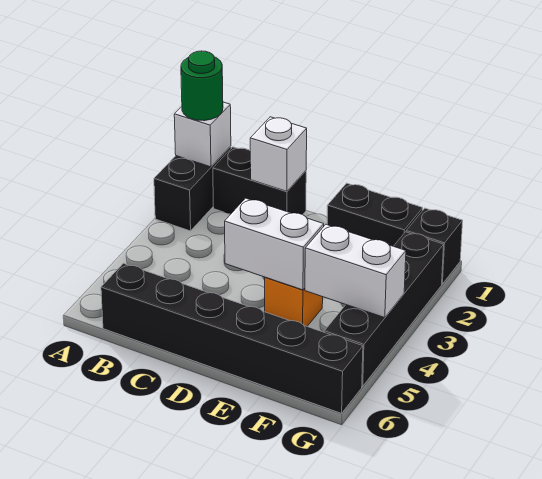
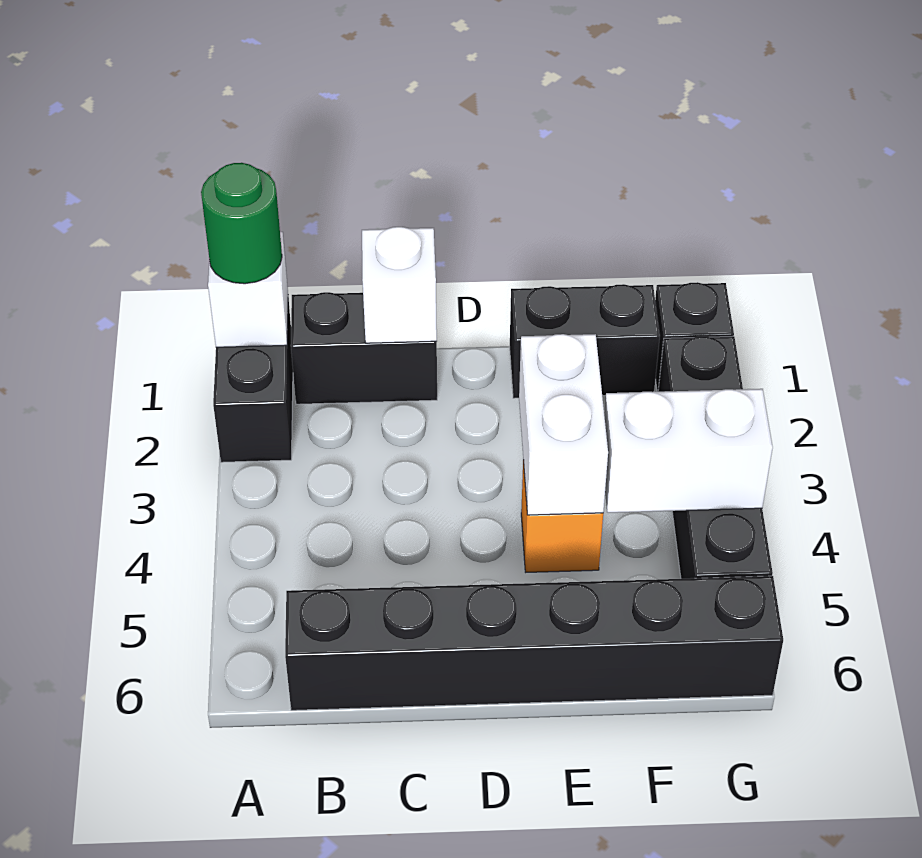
white 1x2 brick [225,198,324,290] -> white 1x2 brick turned to [519,334,608,515]

